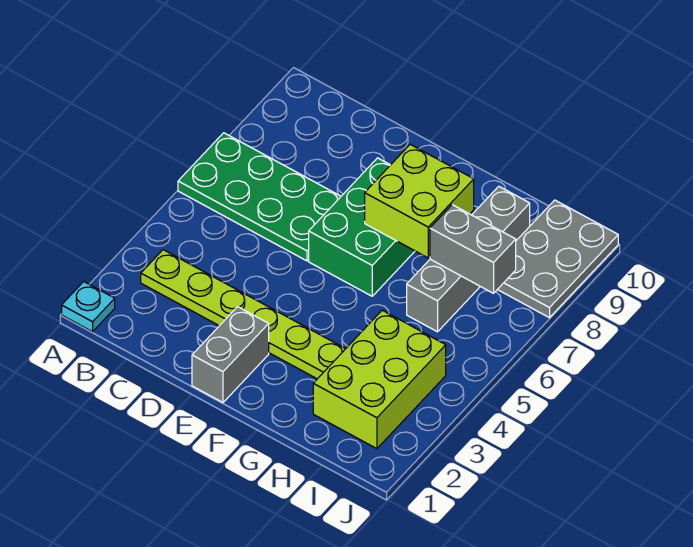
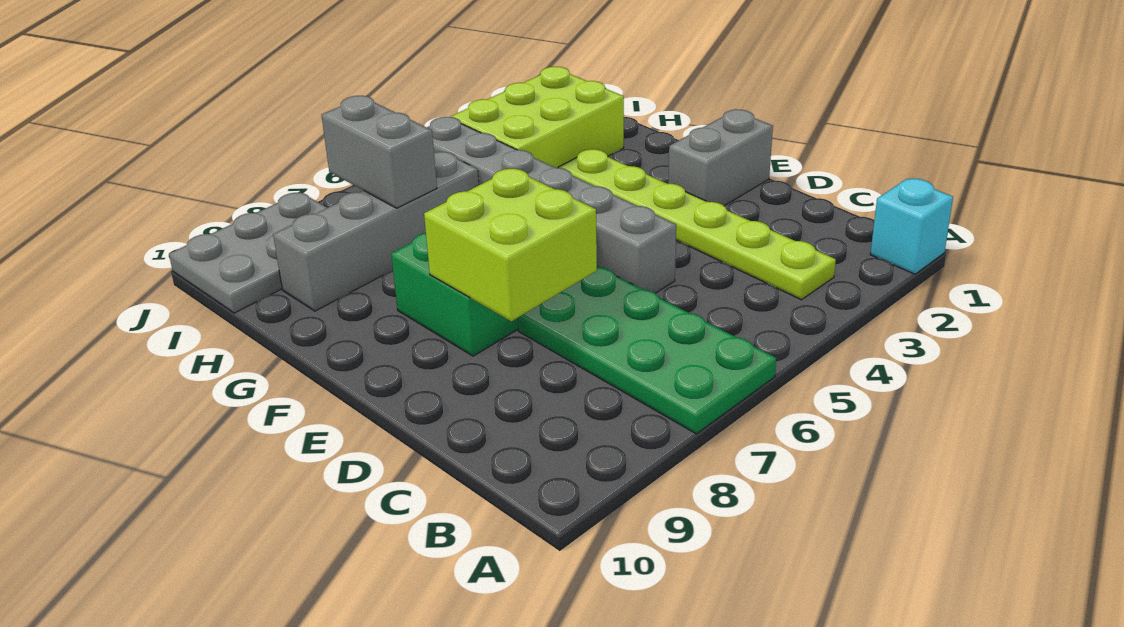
cyan 1x1 plate [62,282,115,332] -> cyan 1x1 brick [870,179,953,274]
none -> grey 1x6 brick [427,117,676,293]
lime 2x2 brick [365,144,474,258] -> lime 2x2 brick moved to [424,169,597,321]

